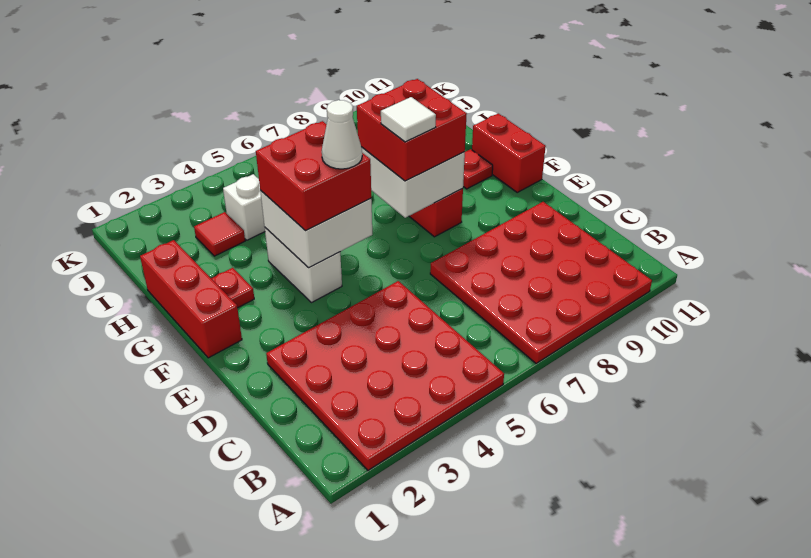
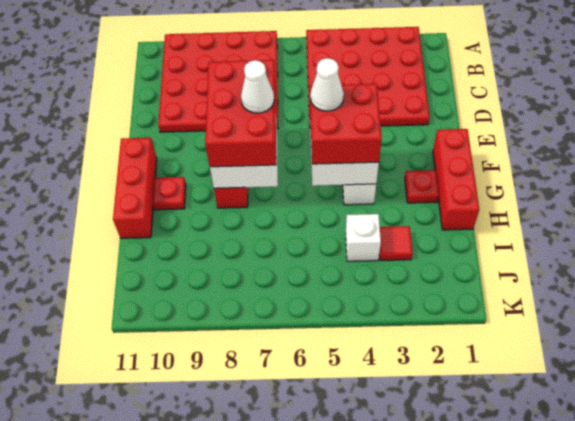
red 2x2 brick [357,79,467,181] -> red 2x3 brick [205,60,276,167]
white 1x1 tile [381,97,436,142] -> white 1x1 cone [241,60,274,113]
red 1x2 brick [472,114,546,192] -> red 1x3 brick [113,138,157,238]

